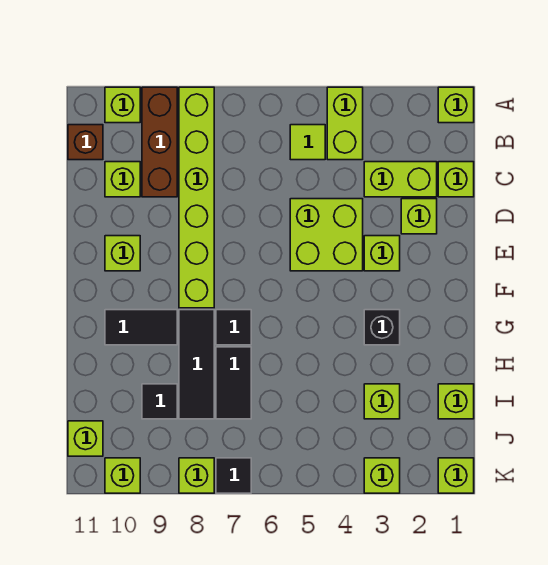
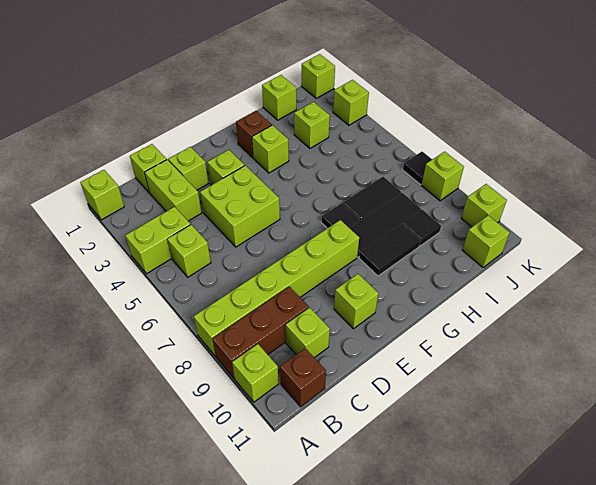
lime 1x1 tile [290,125,325,160] -> lime 1x1 brick [167,225,211,277]
none -> brown 1x1 brick [236,111,272,158]
black 1x1 brick [364,310,400,345] -> lime 1x1 brick [252,125,289,173]
black 1x2 tile [105,310,177,345] -> black 1x2 tile turned to [359,223,421,276]

